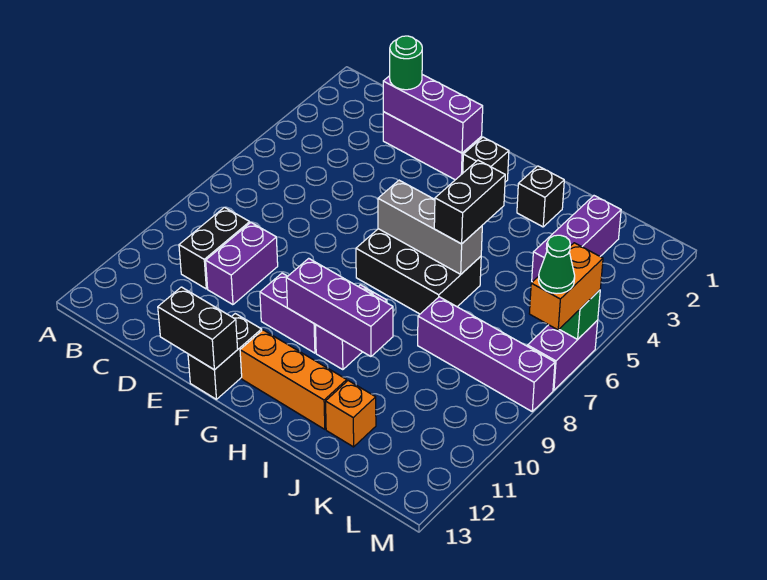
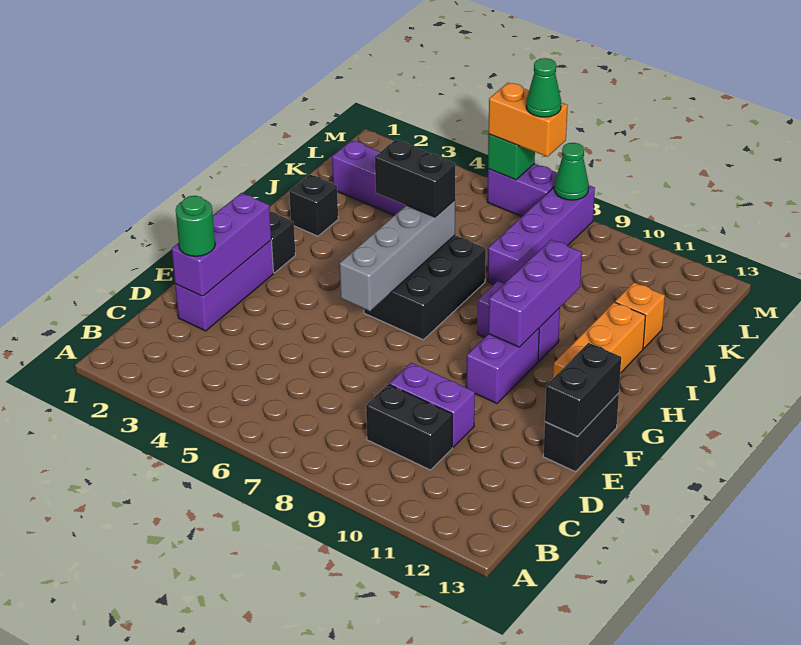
black 1x2 brick [188,314,262,399] -> black 1x2 brick turned to [543,393,619,472]
grey 1x3 brick [378,180,482,274] -> grey 1x4 brick [339,200,455,311]
none -> green 1x1 cone [554,143,589,200]

